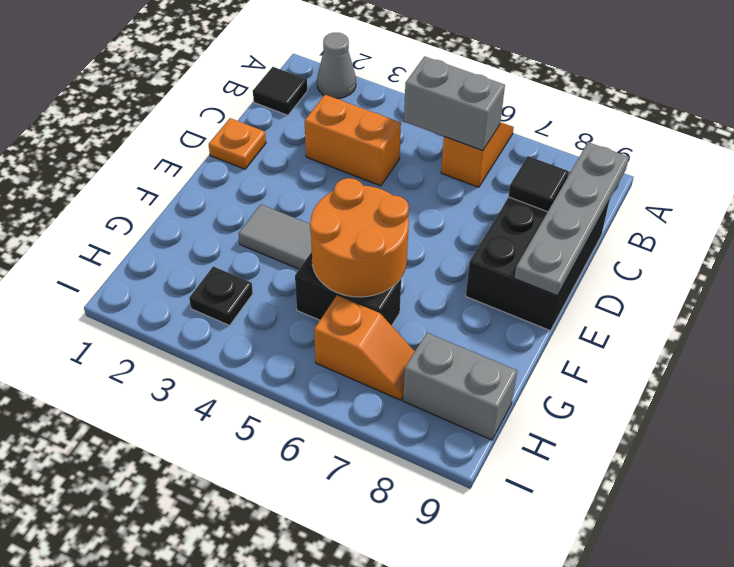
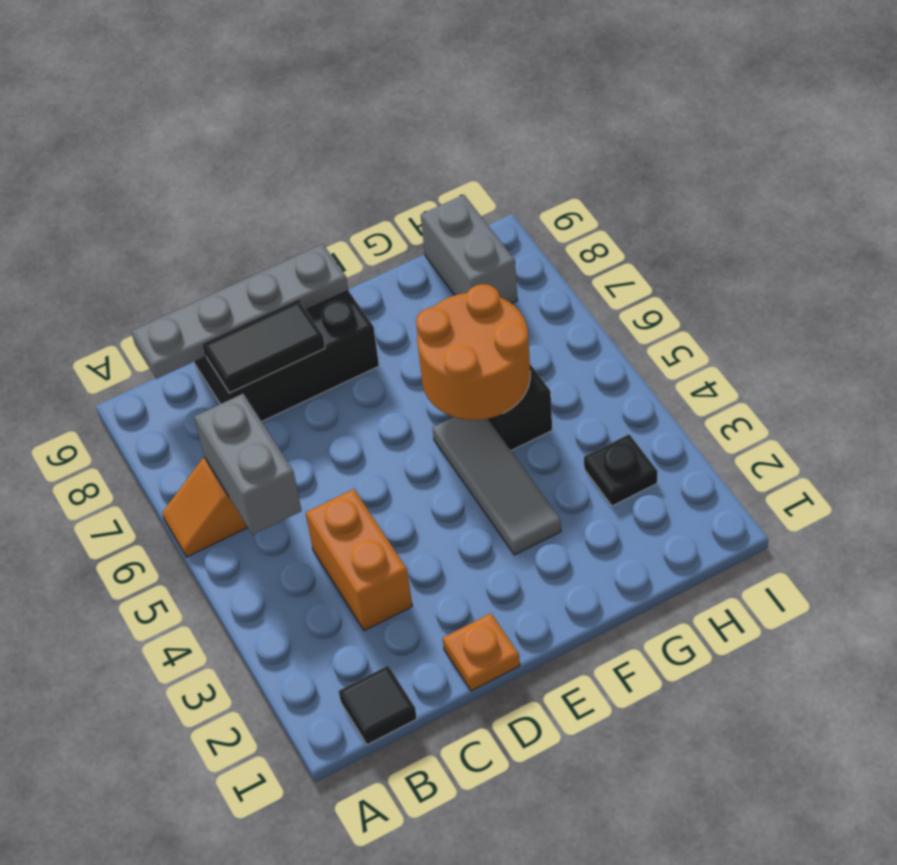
grey 1x1 cone [317,33,356,98] -> none
black 1x1 tile [508,156,569,212] -> black 1x2 tile [204,301,325,393]
orange 1x2 slope [314,295,415,400] -> none

